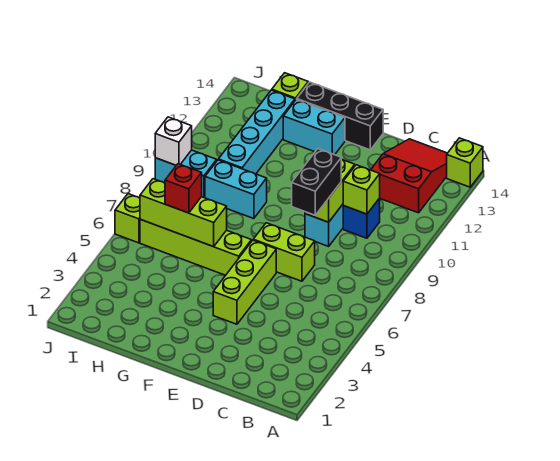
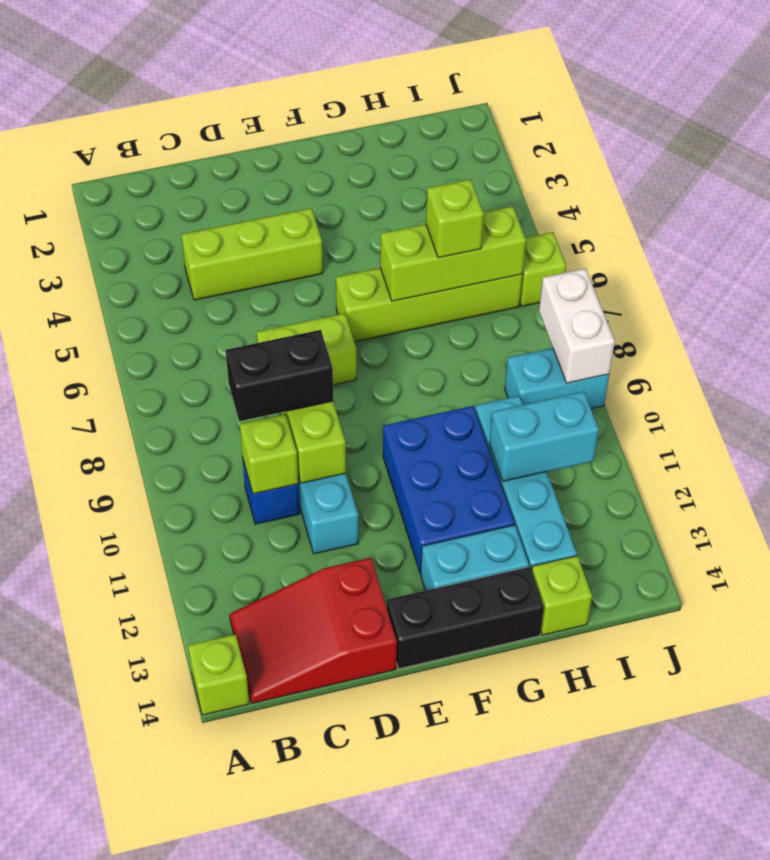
red 2x3 slope [371,139,447,213] -> red 2x3 slope turned to [229,558,397,703]
black 1x2 brick [292,149,341,215] -> black 1x2 brick turned to [226,330,333,421]
lime 1x3 brick [213,240,276,324] -> lime 1x3 brick turned to [181,208,323,300]
none -> blue 2x3 brick [383,406,515,573]
cyan 1x2 brick [205,160,267,219] -> cyan 1x2 brick moved to [489,392,599,481]
red 1x1 brick [165,164,202,213] -> lime 1x1 brick [426,179,484,258]
white 1x1 brick [155,117,192,165] -> white 1x2 brick [539,268,615,383]

